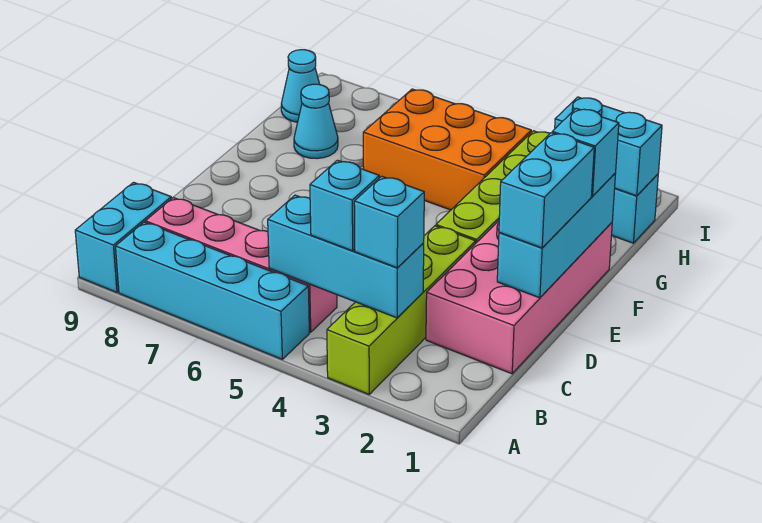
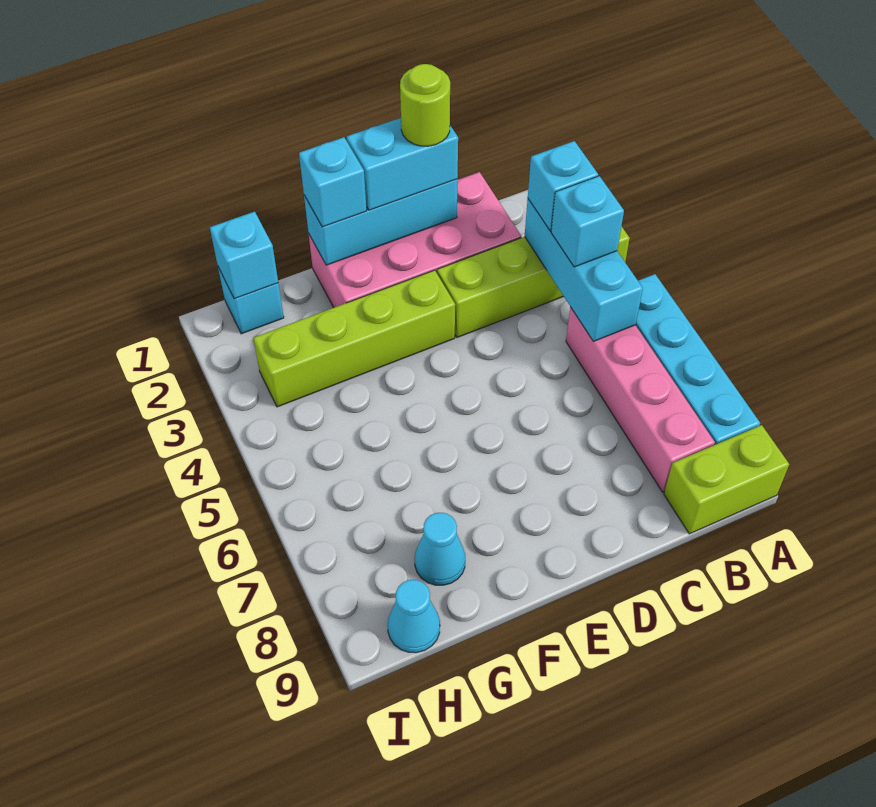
cyan 1x2 brick [75,182,171,292] -> lime 1x2 brick [664,425,789,534]
none -> lime 1x1 round brick [400,64,450,146]
orange 2x3 brick [363,89,531,210] -> none
cyan 1x2 brick [555,97,662,196] -> cyan 1x1 brick [210,212,278,299]

